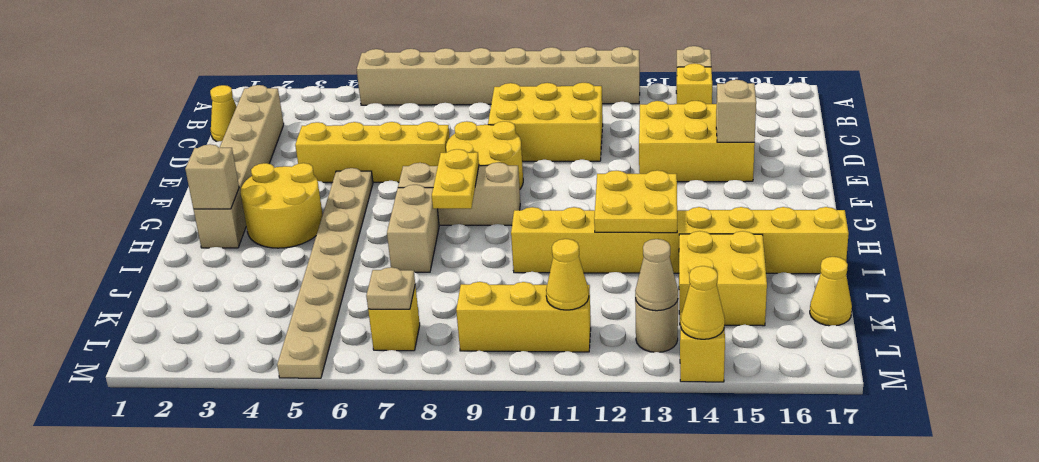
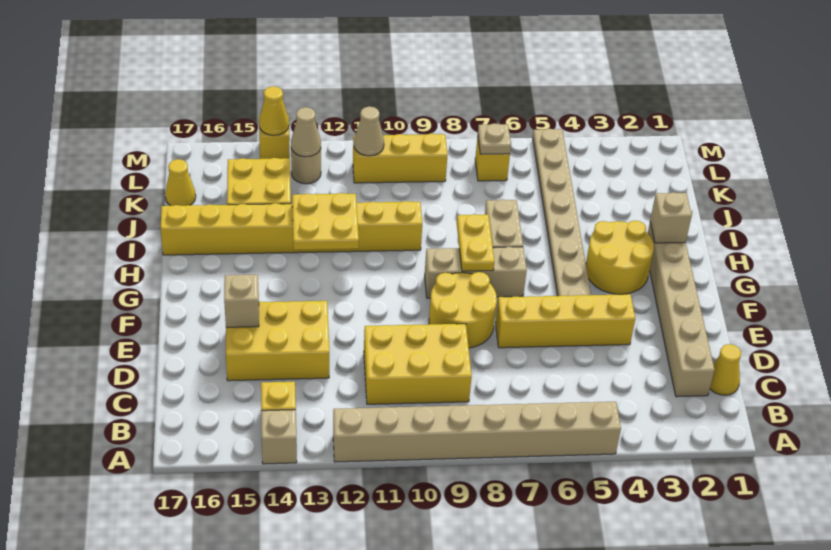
yellow 1x1 cone [546,239,589,310] -> tan 1x1 cone [354,107,384,156]

